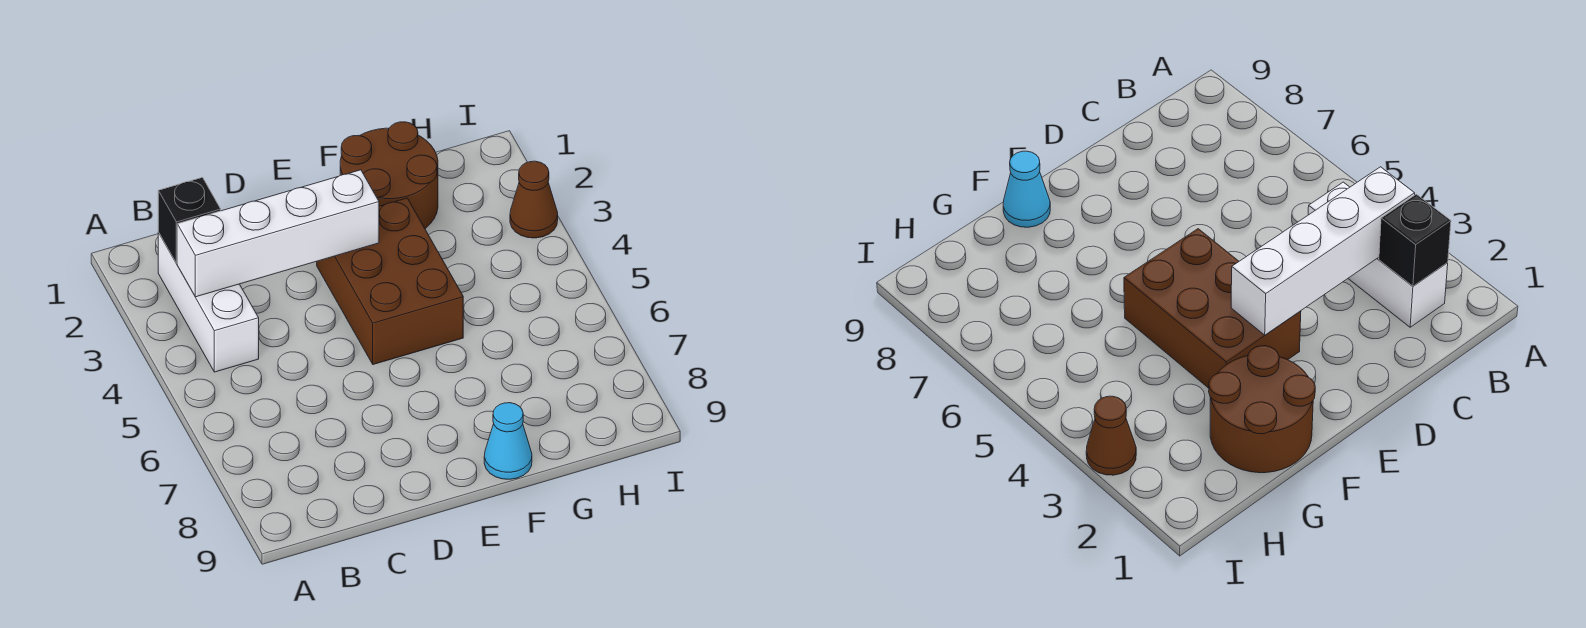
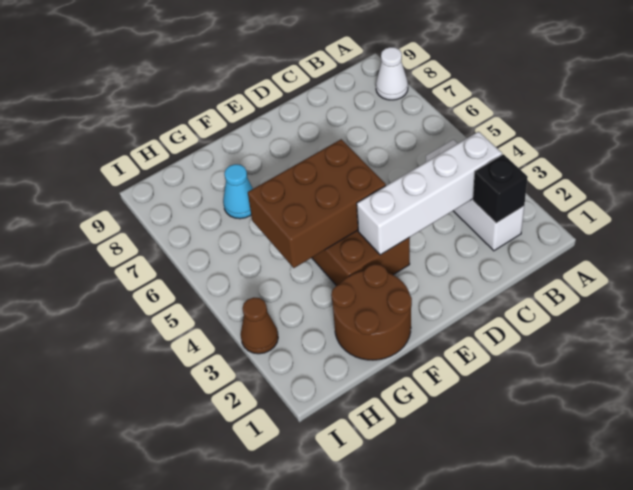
none -> white 1x1 cone [376,47,408,100]
none -> brown 2x3 brick [248,139,386,268]
cyan 1x1 cone [484,403,532,479] -> cyan 1x1 cone moved to [223,164,253,219]

